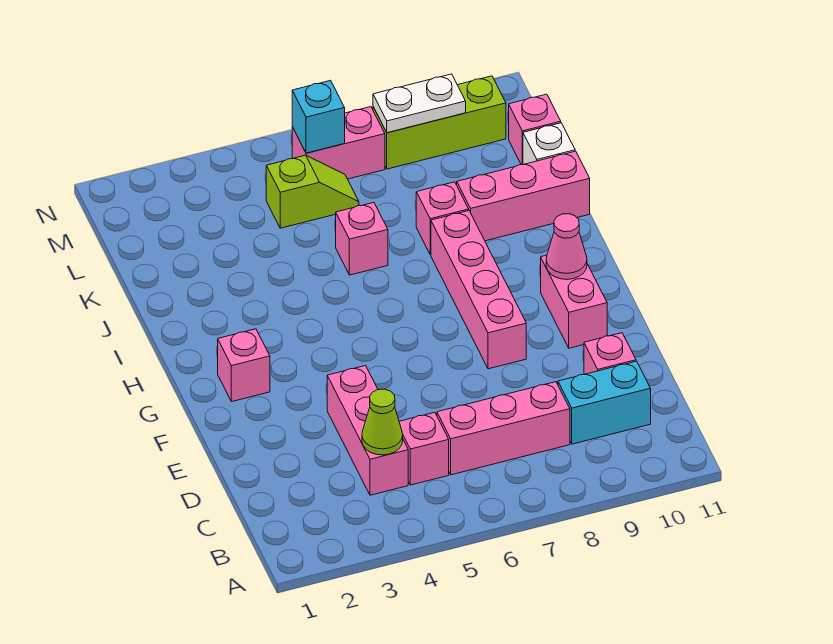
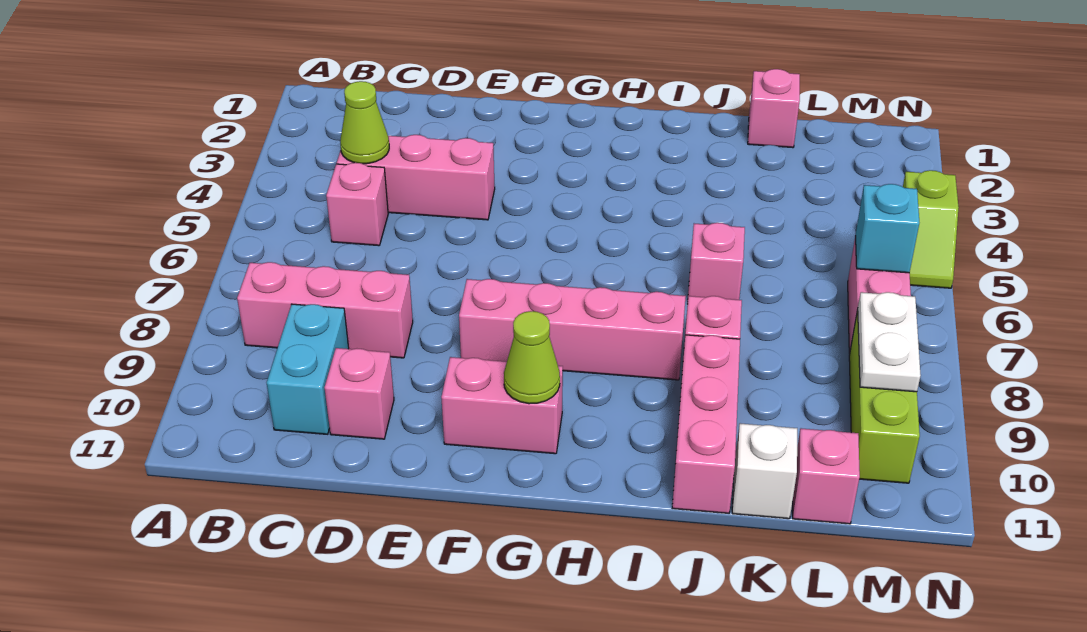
pink 1x3 brick [437,382,570,475] -> pink 1x3 brick turned to [237,262,413,358]
pink 1x1 brick [218,329,270,402] -> pink 1x1 brick moved to [748,69,800,148]
pink 1x1 cone [546,214,587,279] -> lime 1x1 cone [504,311,560,404]
lime 1x2 slope [266,155,359,228] -> lime 1x2 slope moved to [903,170,959,288]

